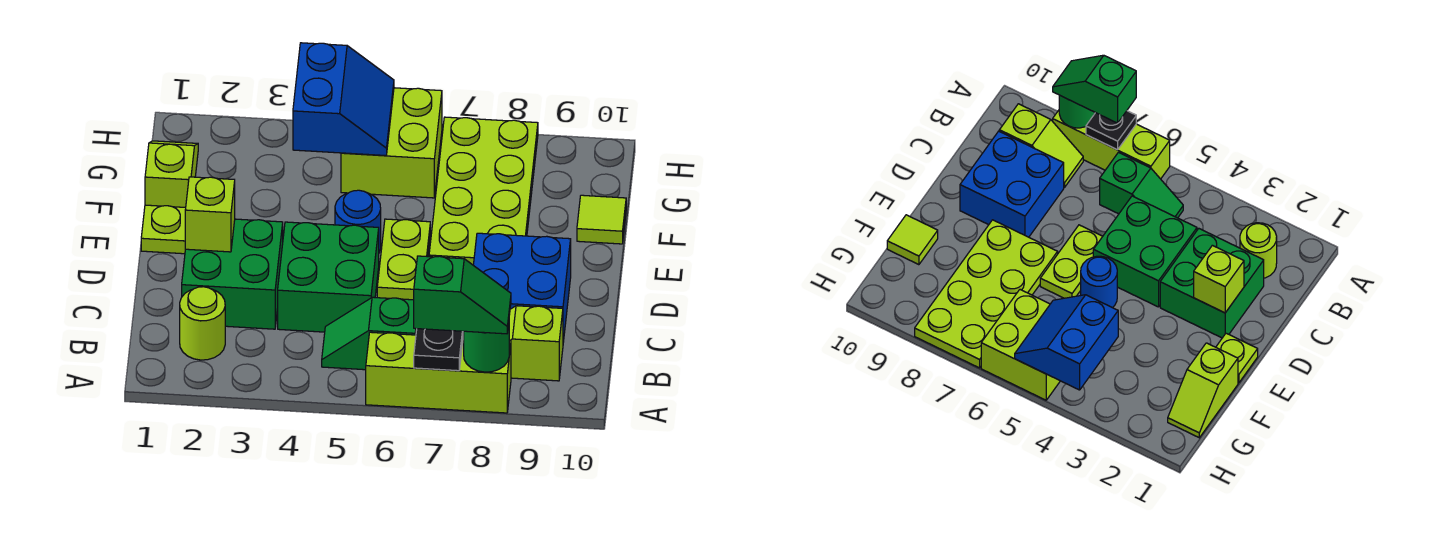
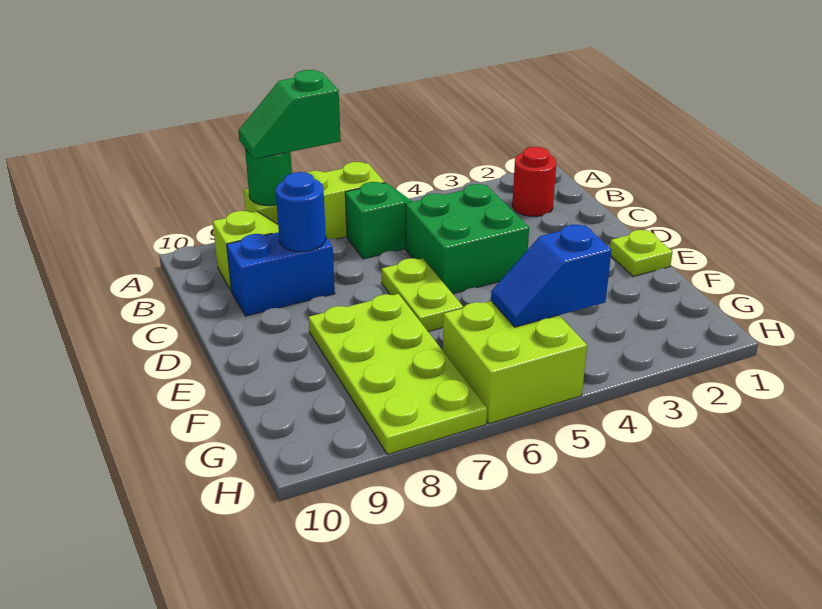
black 1x1 plate [414,329,463,371] -> none
lime 1x1 round brick [180,287,225,360] -> red 1x1 round brick [512,147,556,217]
green 2x2 brick [182,219,283,329] -> none
blue 2x2 brick [473,233,571,342] -> blue 1x2 brick [227,232,335,316]
lime 1x1 brick [185,177,235,252] -> none
blue 1x1 round brick [335,190,381,252] -> blue 1x1 round brick moved to [276,172,326,252]
lime 1x2 slope [145,141,198,208] -> none
lime 1x1 tile [577,195,626,244] -> none
blue 2x2 slope [293,43,394,156] -> blue 1x2 slope [491,225,611,327]

